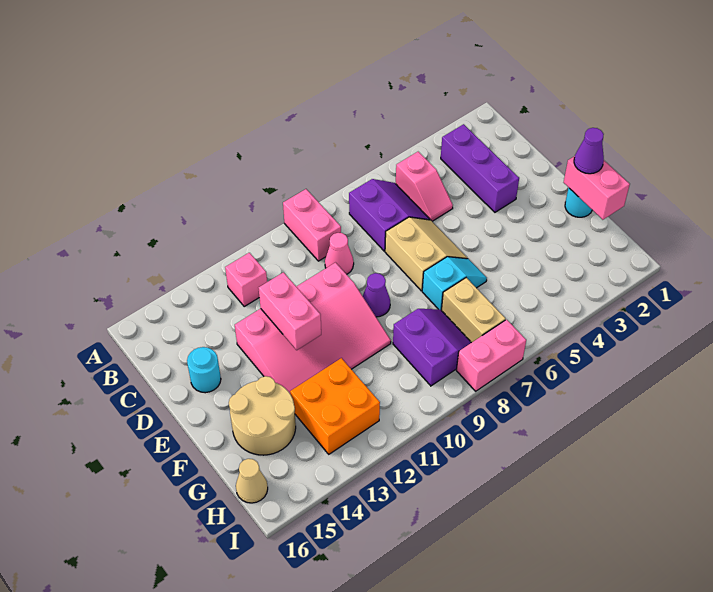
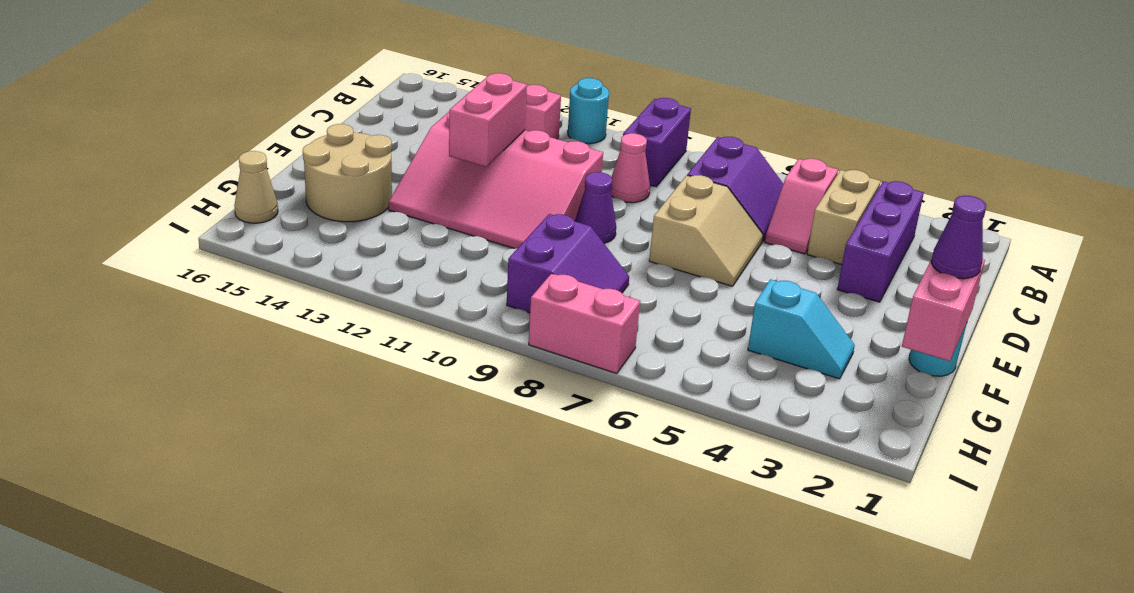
pink 1x2 brick [283,189,341,261] -> purple 1x2 brick [623,98,691,187]
cyan 1x1 round brick [187,347,221,393] -> cyan 1x1 round brick moved to [568,78,609,144]
cyan 1x2 slope [422,257,487,311] -> cyan 1x2 slope moved to [748,279,855,379]
tan 1x2 brick [442,278,505,343] -> tan 1x2 brick moved to [807,170,881,265]
orange 2x2 brick [290,358,380,454] -> none

